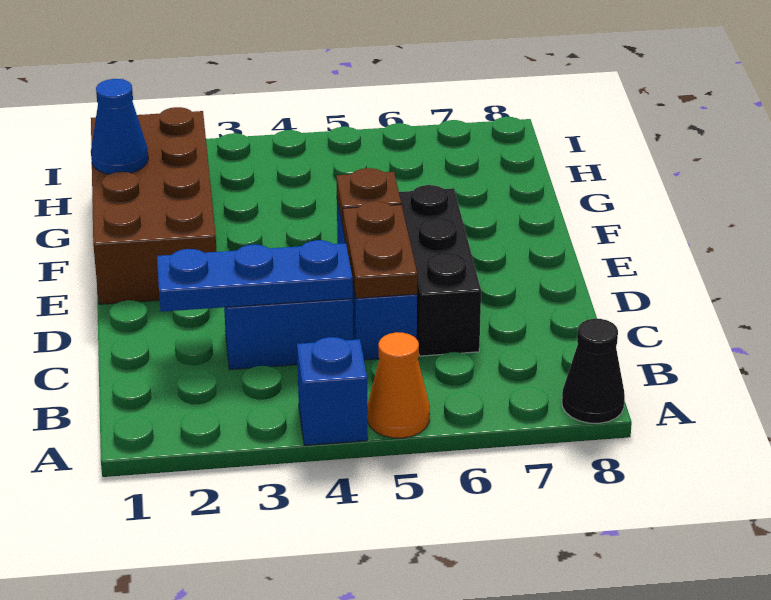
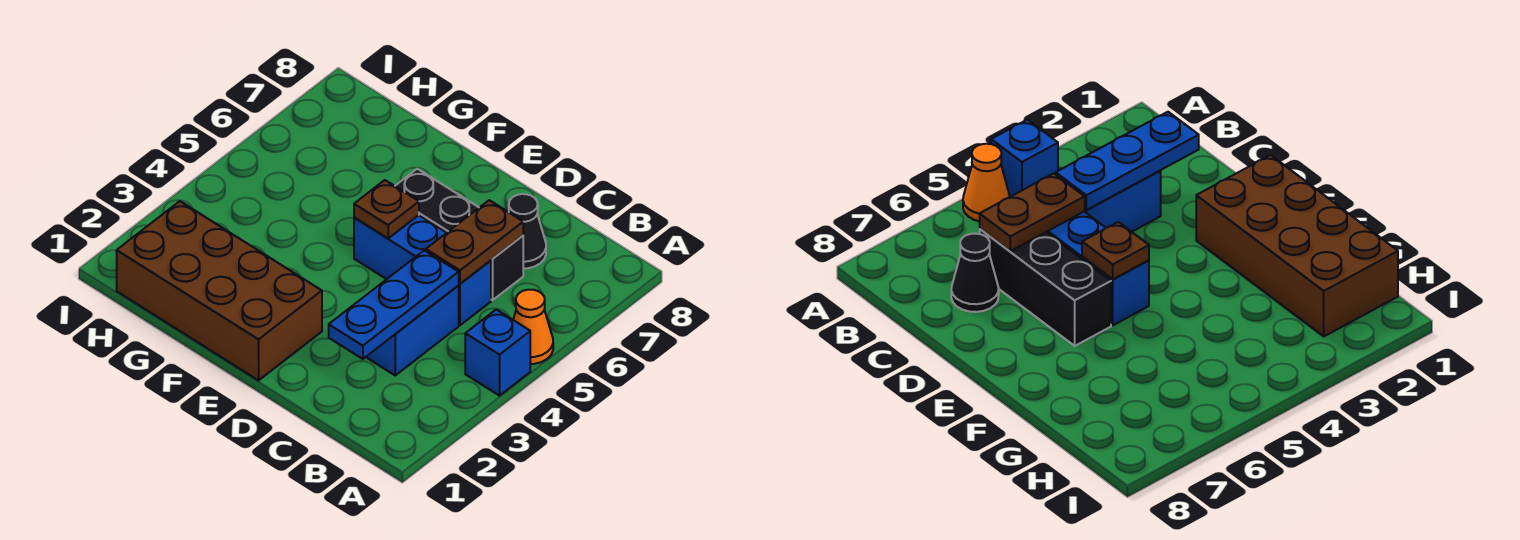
black 1x1 cone [562,319,625,423] -> black 1x1 cone moved to [509,194,546,269]
brown 1x2 plate [343,201,417,298] -> brown 1x2 plate turned to [426,200,523,284]
blue 1x1 cone [91,79,148,174] -> none

